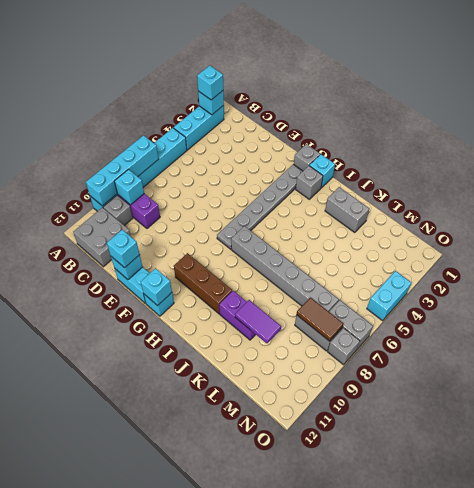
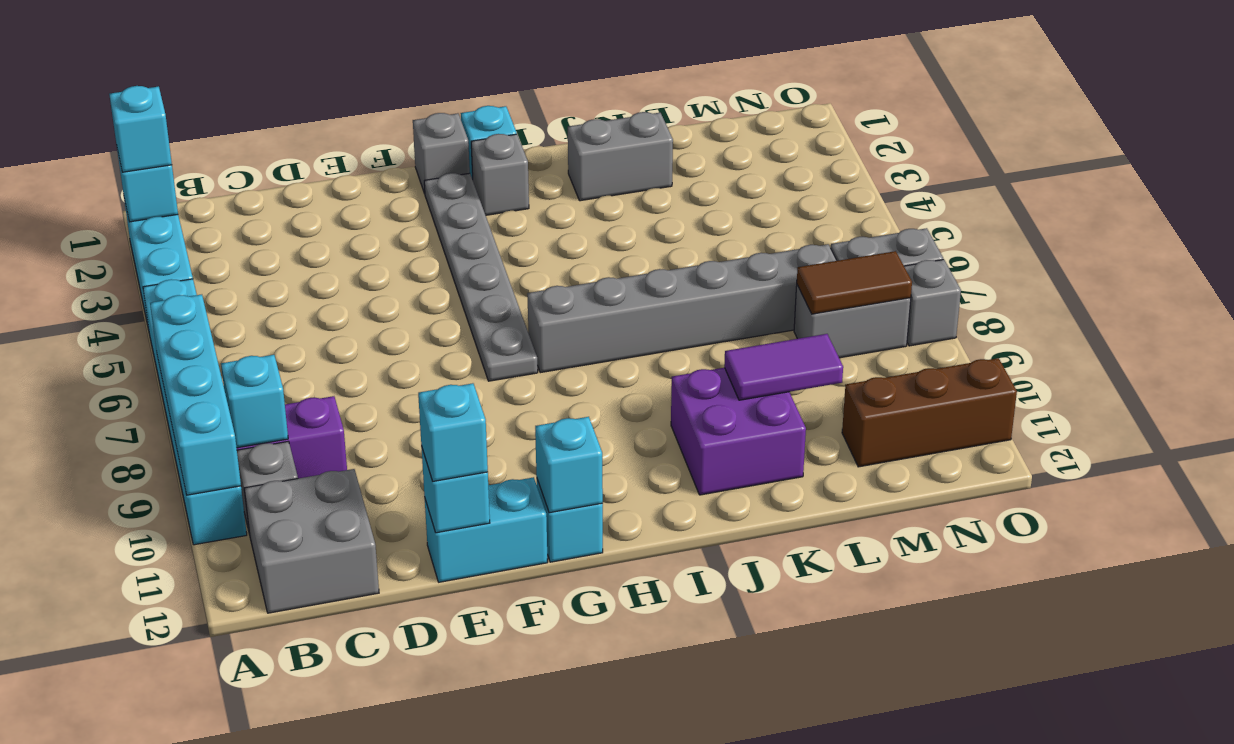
brown 1x3 brick [174,253,232,314] -> brown 1x3 brick moved to [842,358,1017,467]
purple 1x2 brick [219,291,256,340] -> purple 2x2 brick [671,368,806,495]
cyan 1x2 brick [367,271,411,321] -> none

